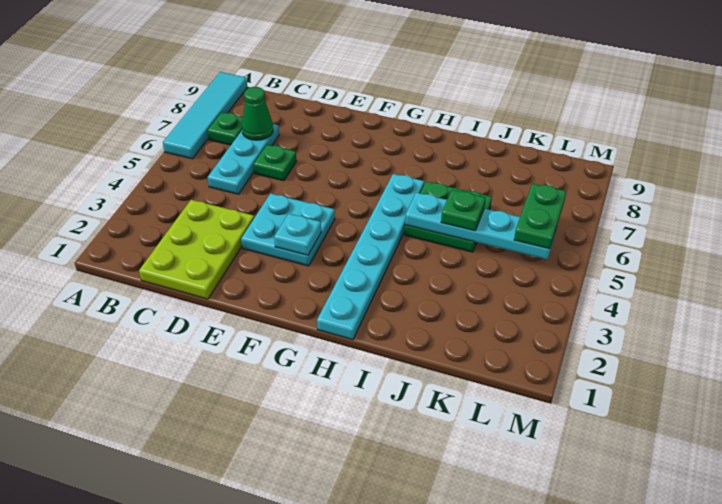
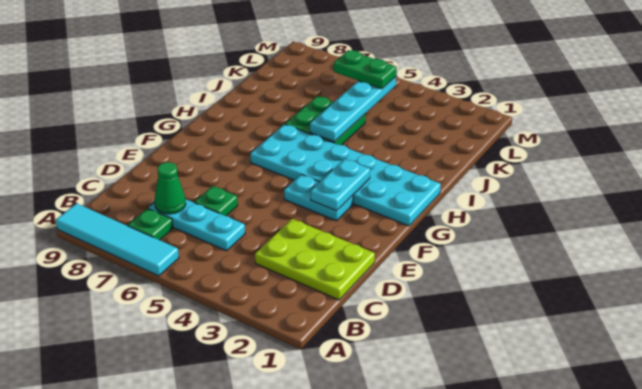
cyan 2x2 plate [241,194,335,266] -> cyan 1x2 plate [284,175,353,221]
cyan 1x1 plate [274,214,321,255] -> cyan 1x2 plate [311,159,370,211]
cyan 1x6 plate [317,174,424,340] -> cyan 2x6 plate [250,124,441,226]
green 1x1 plate [441,190,486,231] -> none

